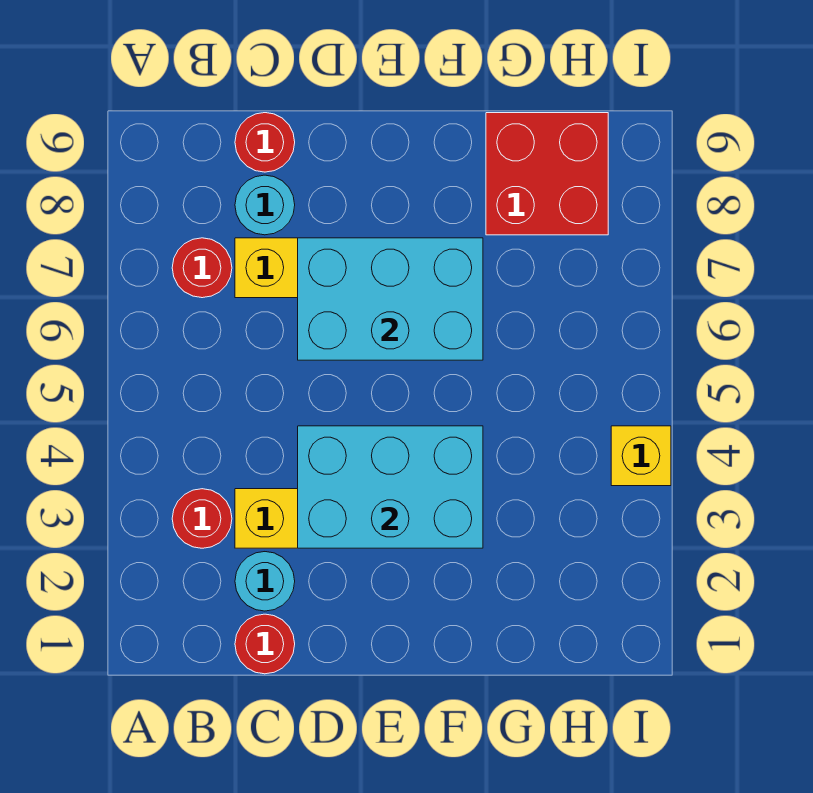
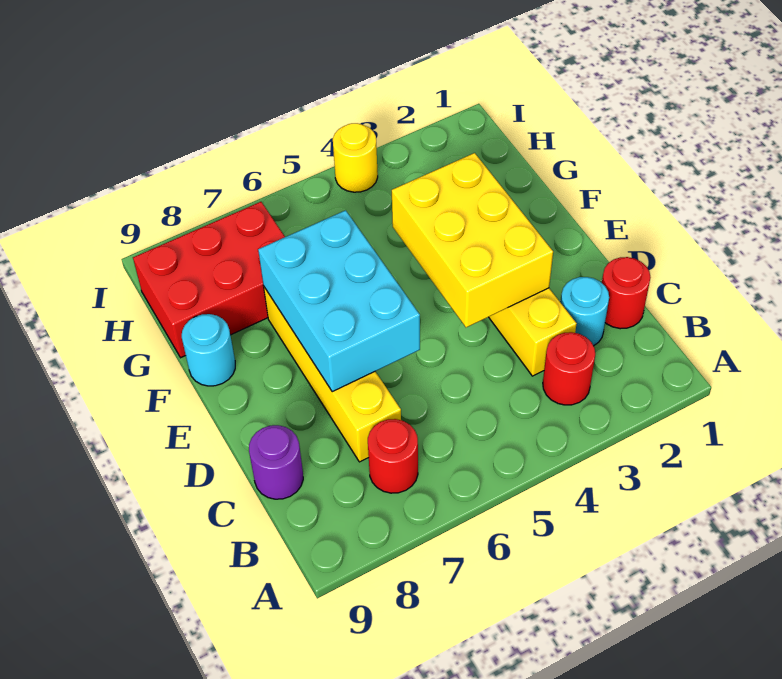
cyan 1x1 round brick [235,175,295,235] -> cyan 1x1 round brick moved to [182,314,235,386]
red 1x1 round brick [235,113,295,172] -> purple 1x1 round brick [249,425,303,499]
cyan 2x3 brick [298,426,483,548] -> yellow 2x3 brick [392,153,553,327]
red 2x2 brick [486,113,608,235] -> red 2x3 brick [133,202,285,358]
yellow 1x1 brick [611,426,671,486] -> yellow 1x1 round brick [333,123,378,192]

